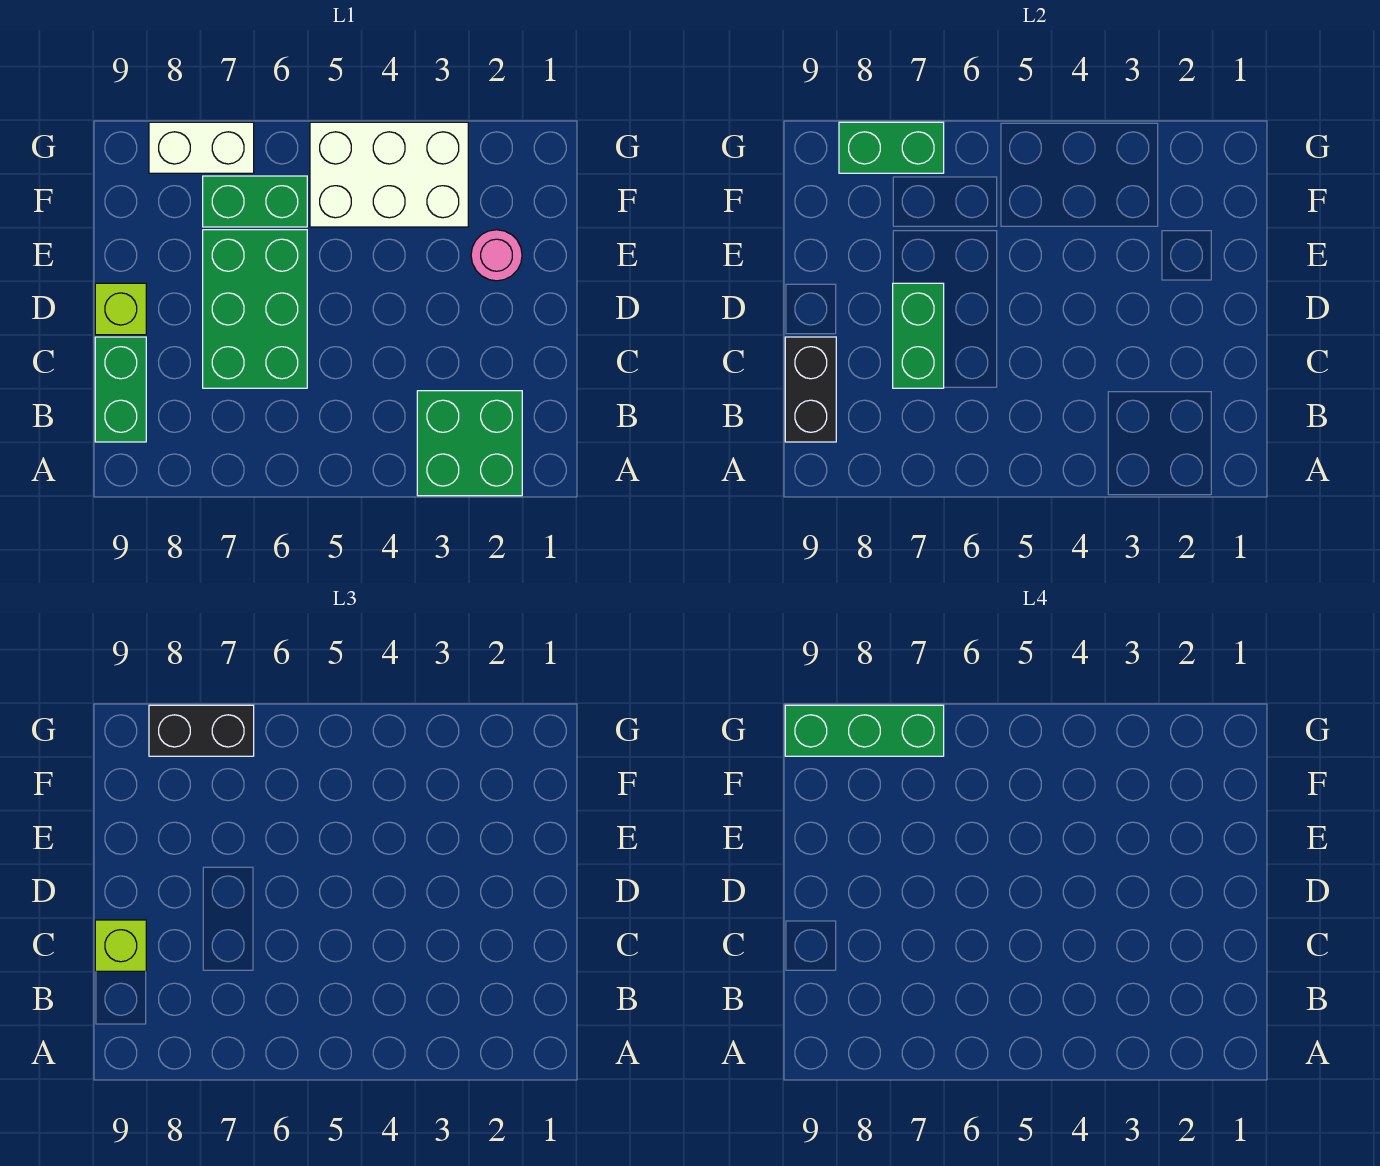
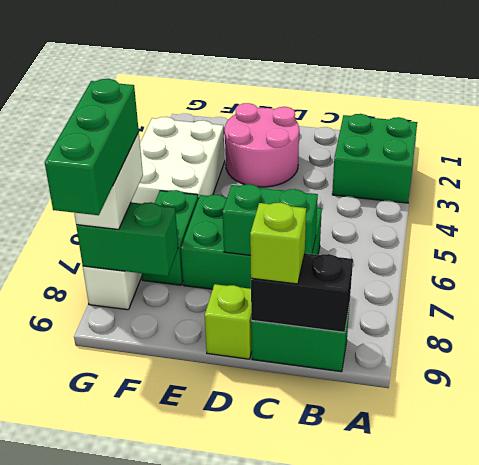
pink 1x1 round brick [471,230,522,281] -> pink 2x2 round brick [225,103,299,187]
green 1x2 brick [839,122,944,173] -> green 1x2 brick turned to [76,202,178,276]
black 1x2 brick [149,705,254,756] -> white 1x2 brick [74,132,143,229]

